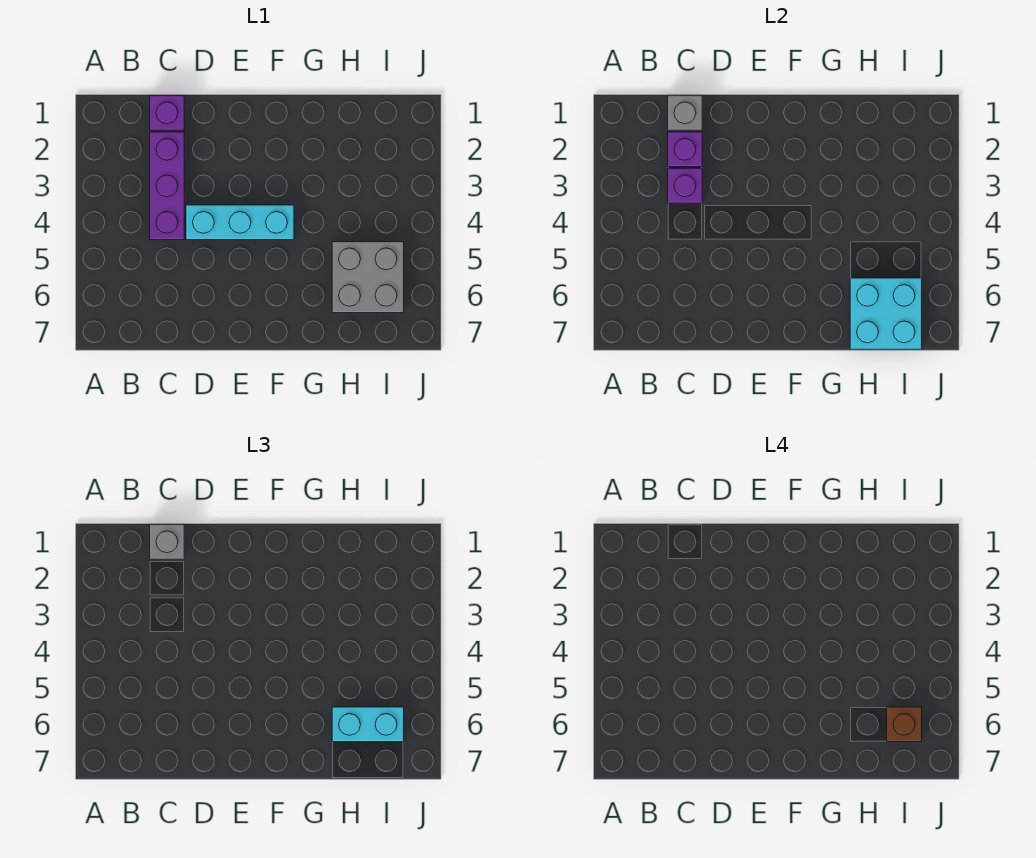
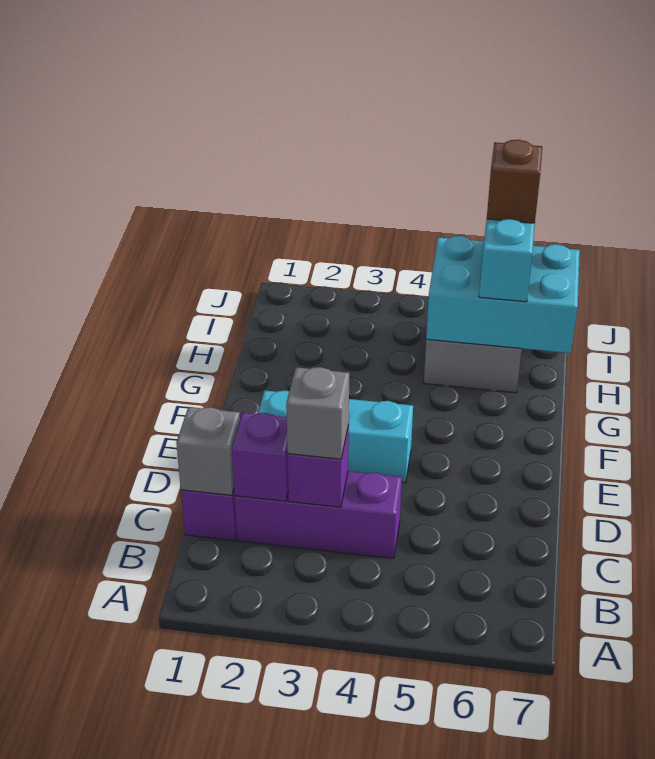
grey 1x1 brick [150,524,184,559] -> grey 1x1 brick moved to [286,367,349,459]
cyan 1x3 brick [186,205,294,240] -> cyan 1x3 brick turned to [258,390,413,483]
cyan 2x2 brick [850,278,922,349] -> cyan 2x3 brick [426,236,580,353]

